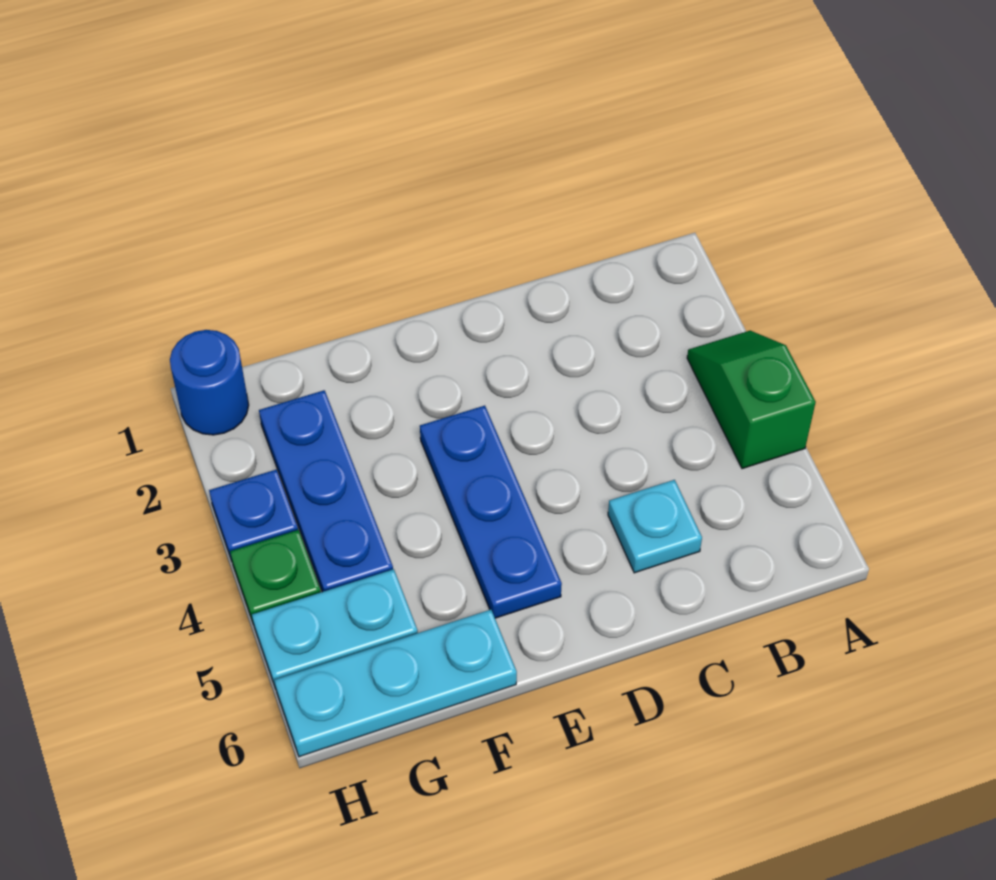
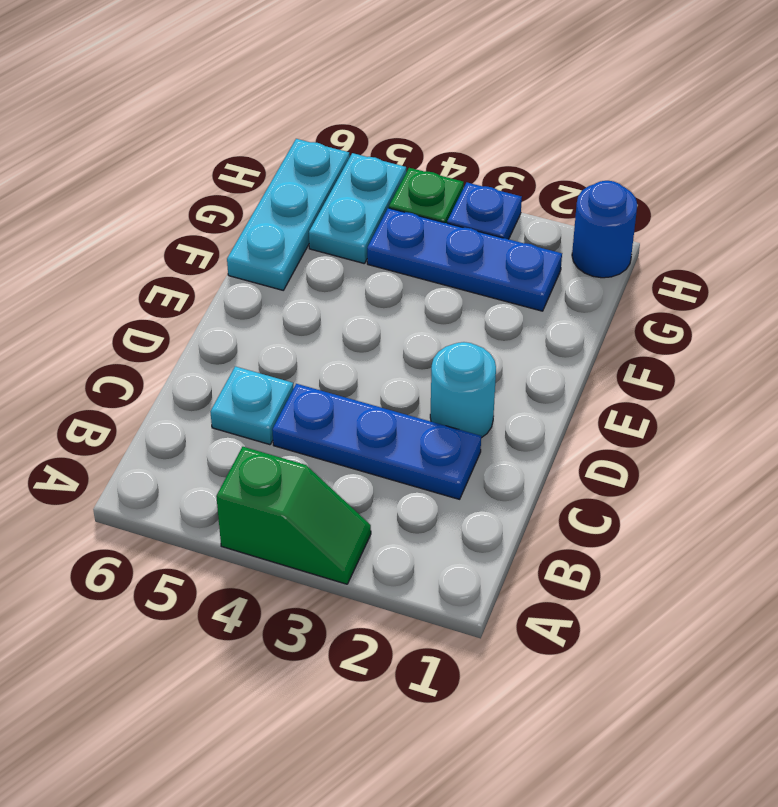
none -> cyan 1x1 round brick [430,342,496,438]
blue 1x3 plate [420,406,562,618] -> blue 1x3 plate moved to [272,384,481,499]

